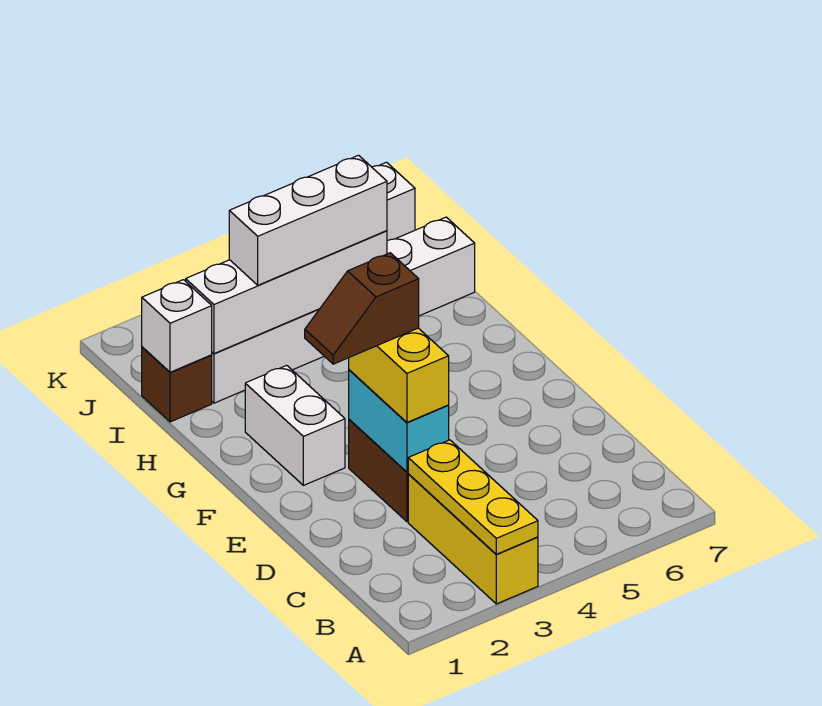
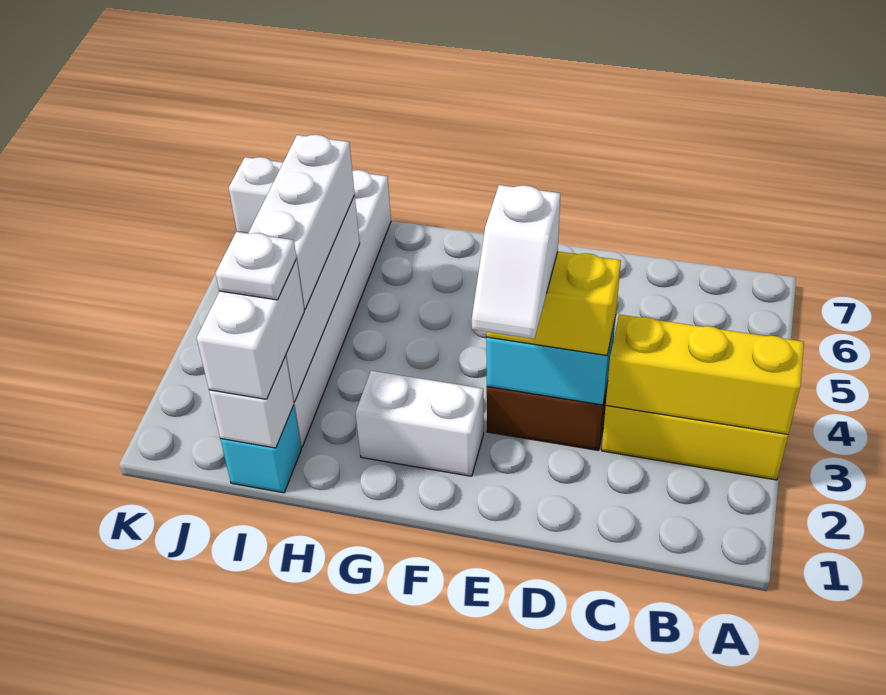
yellow 1x3 plate [408,440,538,554] -> yellow 1x3 brick [606,314,804,434]
brown 1x2 slope [305,253,419,364] -> white 1x2 slope [471,185,560,339]
brown 1x1 brick [142,347,212,422] -> cyan 1x1 brick [221,405,301,493]
none -> white 1x2 brick [197,259,304,399]
none -> white 1x1 plate [215,232,296,300]

